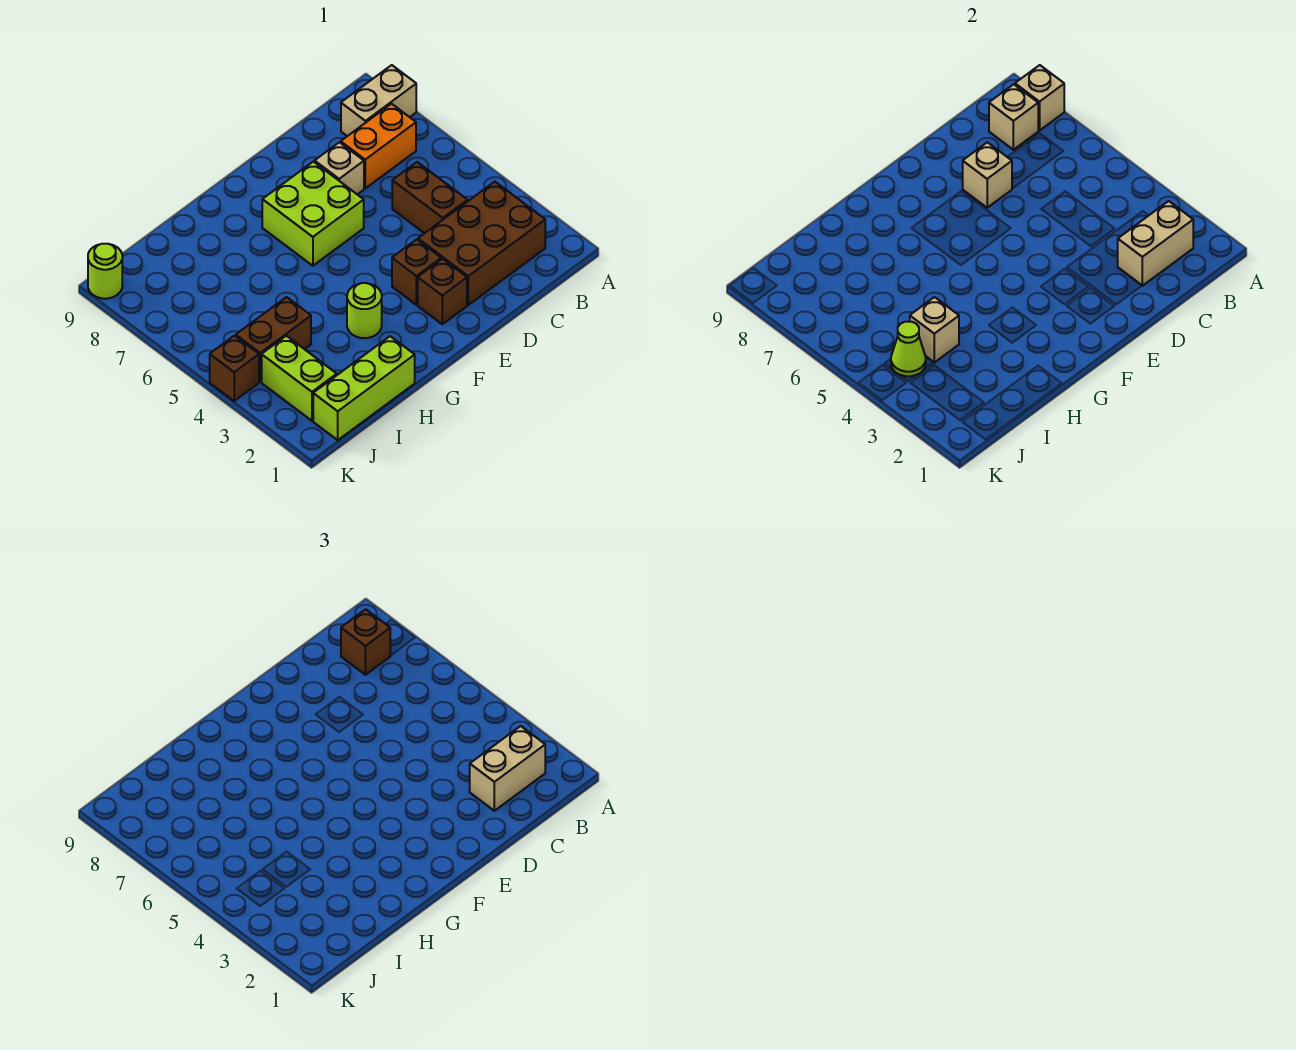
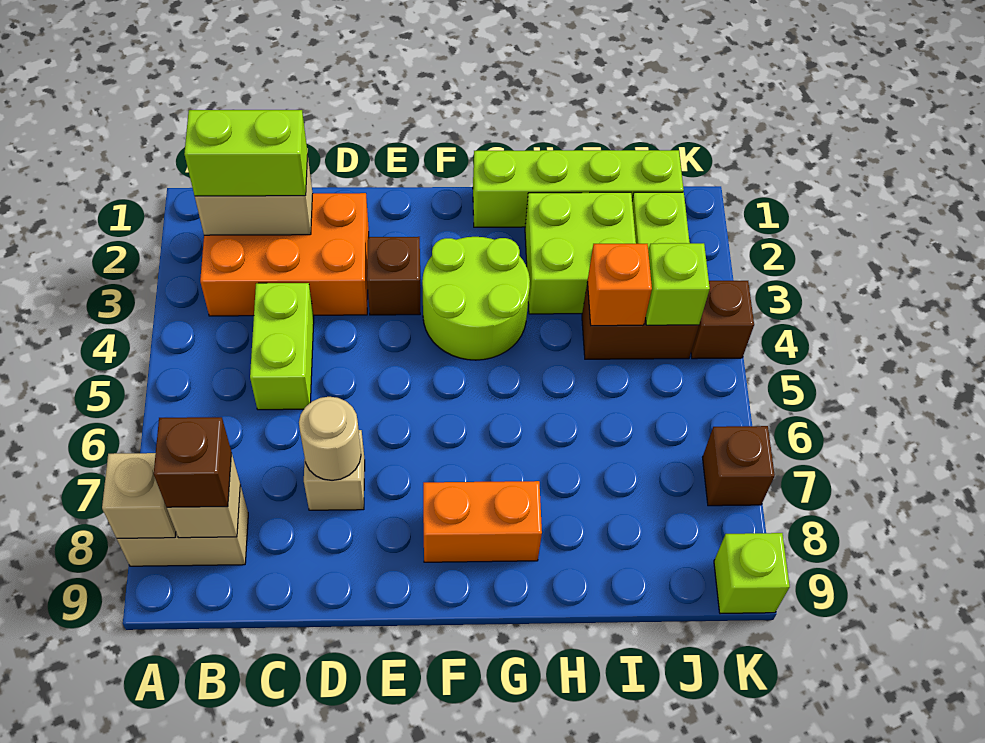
brown 2x3 brick [418,182,545,305] -> orange 2x3 brick [200,193,369,316]
tan 1x2 brick [470,726,545,811] -> lime 1x2 brick [184,110,308,196]
orange 1x2 brick [341,104,416,188] -> orange 1x2 brick moved to [423,481,542,562]
brown 1x2 brick [392,162,468,233] -> lime 1x2 brick [250,283,314,410]
tan 1x1 brick [963,142,1012,208] -> tan 1x1 round brick [299,397,361,481]
brown 1x1 brick [418,259,467,324] -> brown 1x1 brick moved to [703,426,775,506]
lime 2x2 brick [262,162,364,266] -> lime 2x2 brick moved to [525,192,636,314]
lime 1x1 round brick [347,283,382,338] -> lime 2x2 round brick [422,237,530,360]
lime 1x3 brick [313,336,415,440] -> lime 1x4 brick [473,150,684,227]
tan 1x1 brick [910,297,959,362] -> orange 1x1 brick [587,244,652,326]
lime 1x1 cone [891,322,926,376] -> lime 1x1 brick [646,243,710,325]
lime 1x1 round brick [88,244,122,299] -> lime 1x1 brick [714,533,790,614]

